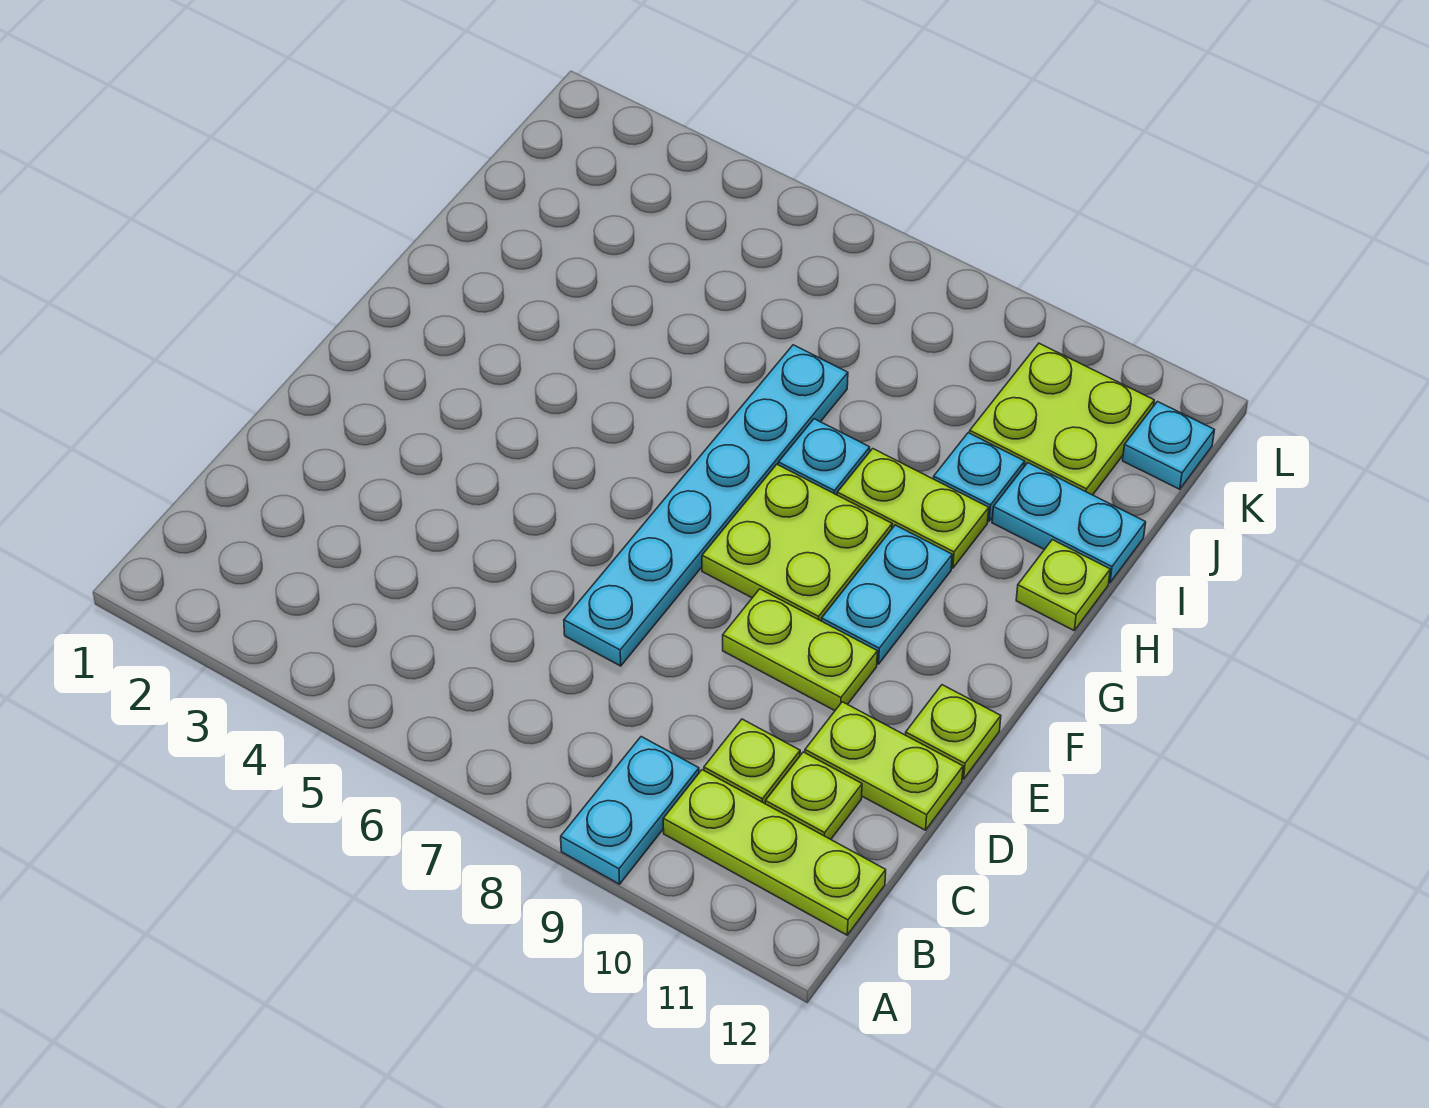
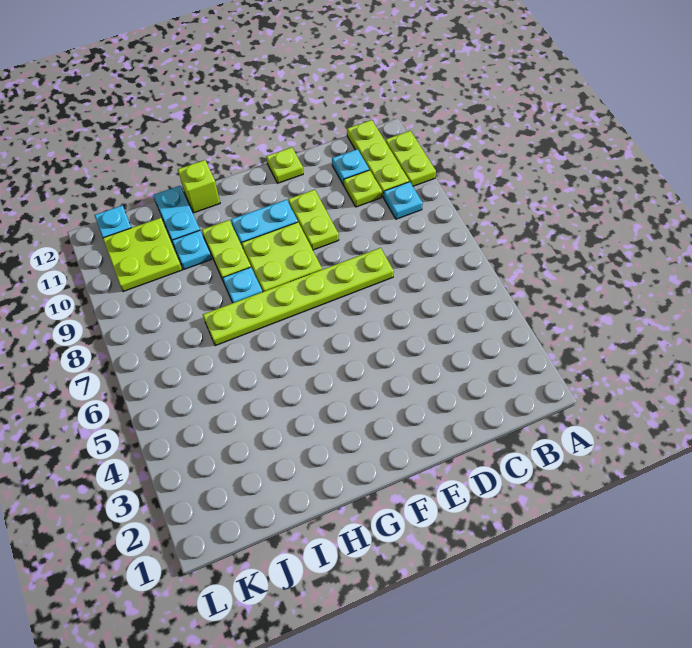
cyan 1x2 plate [561,737,699,884] -> cyan 1x1 plate [384,182,423,219]
lime 1x1 plate [765,752,862,839] -> cyan 1x1 plate [332,149,369,185]
cyan 1x6 plate [564,345,848,666] -> lime 1x6 plate [203,248,394,346]
lime 1x2 plate [805,702,963,830] -> lime 1x2 plate moved to [385,131,436,186]
lime 1x1 plate [1016,540,1110,630] -> lime 1x1 brick [178,160,220,213]

